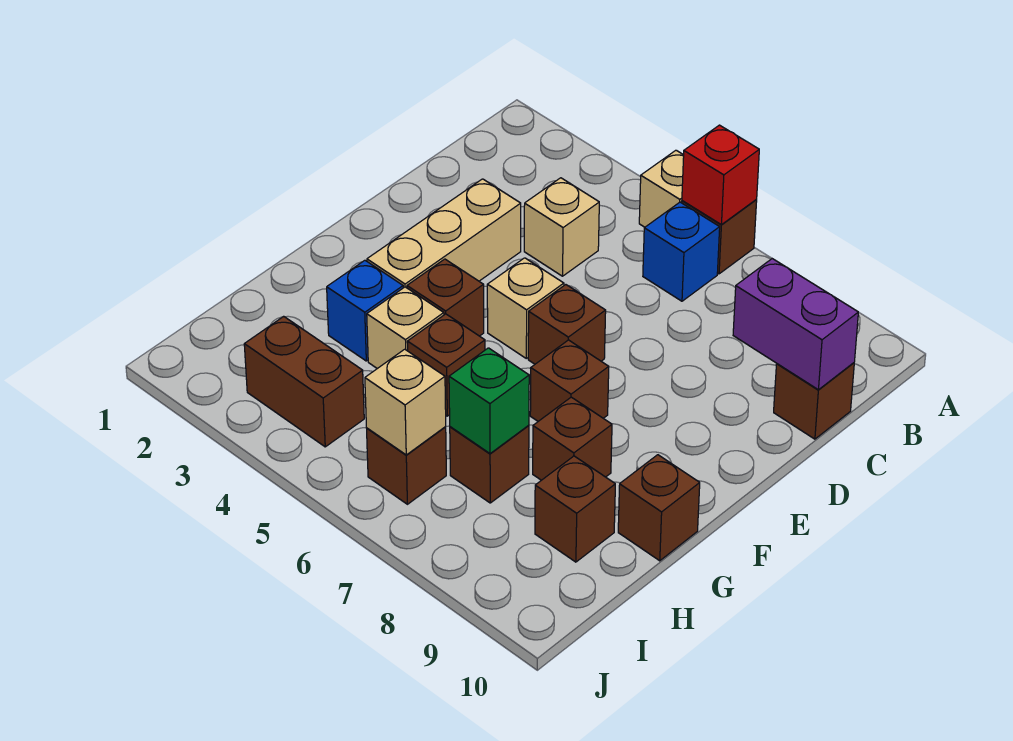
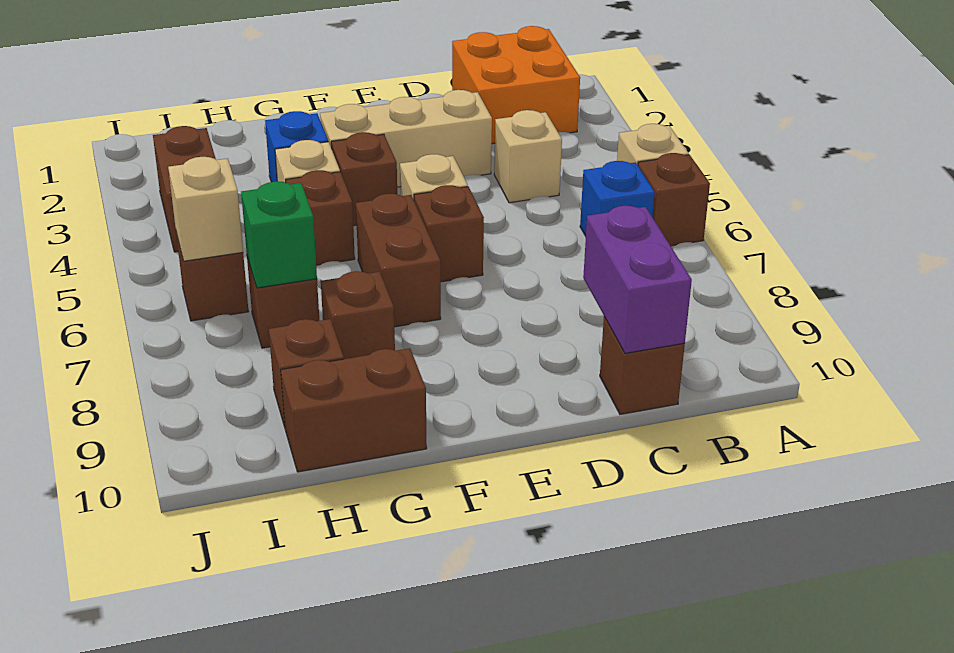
red 1x1 brick [682,125,759,225] -> none
none -> orange 2x2 brick [452,26,580,144]
brown 1x1 brick [530,340,609,421] -> brown 1x2 brick [356,194,441,327]
brown 1x1 brick [618,455,700,561] -> brown 1x2 brick [281,348,427,472]

